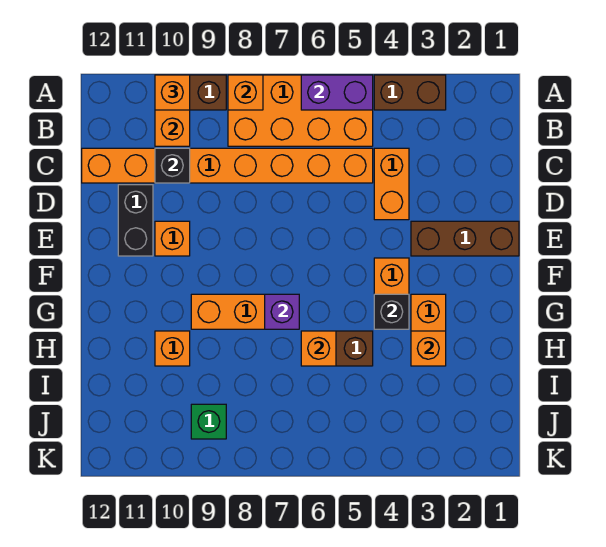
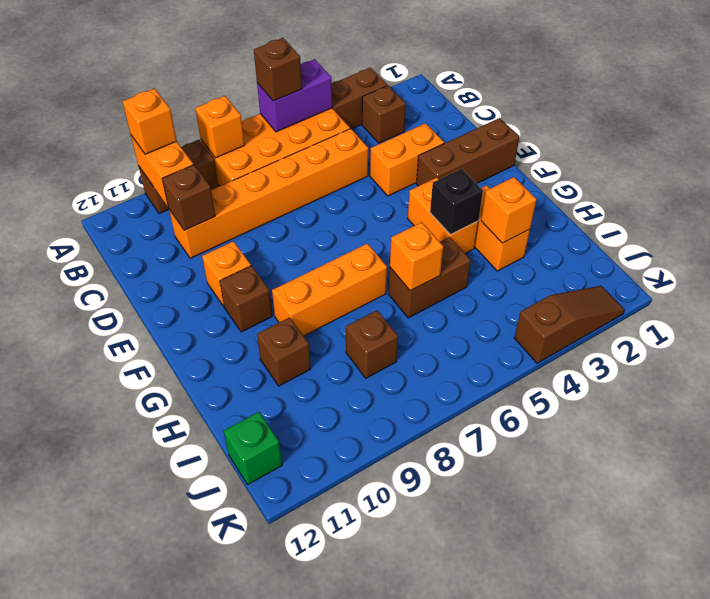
none -> brown 1x1 brick [254,38,302,101]
none -> brown 1x1 brick [362,85,406,143]
orange 1x2 brick [374,148,409,220] -> orange 1x2 brick turned to [370,123,444,196]
orange 1x8 brick [82,148,373,183] -> orange 1x6 brick [169,129,368,258]
black 1x1 brick [155,148,190,183] -> brown 1x1 brick [162,165,215,230]
black 1x2 brick [118,185,153,256] -> none
none -> brown 1x1 brick [220,266,272,332]
purple 1x1 brick [265,294,299,329] -> none
orange 1x1 brick [155,331,190,366] -> brown 1x1 brick [257,317,311,386]
none -> brown 1x1 brick [346,310,398,378]
green 1x1 brick [191,404,226,439] -> green 1x1 brick moved to [224,412,282,485]
none -> brown 1x3 slope [514,286,625,363]

